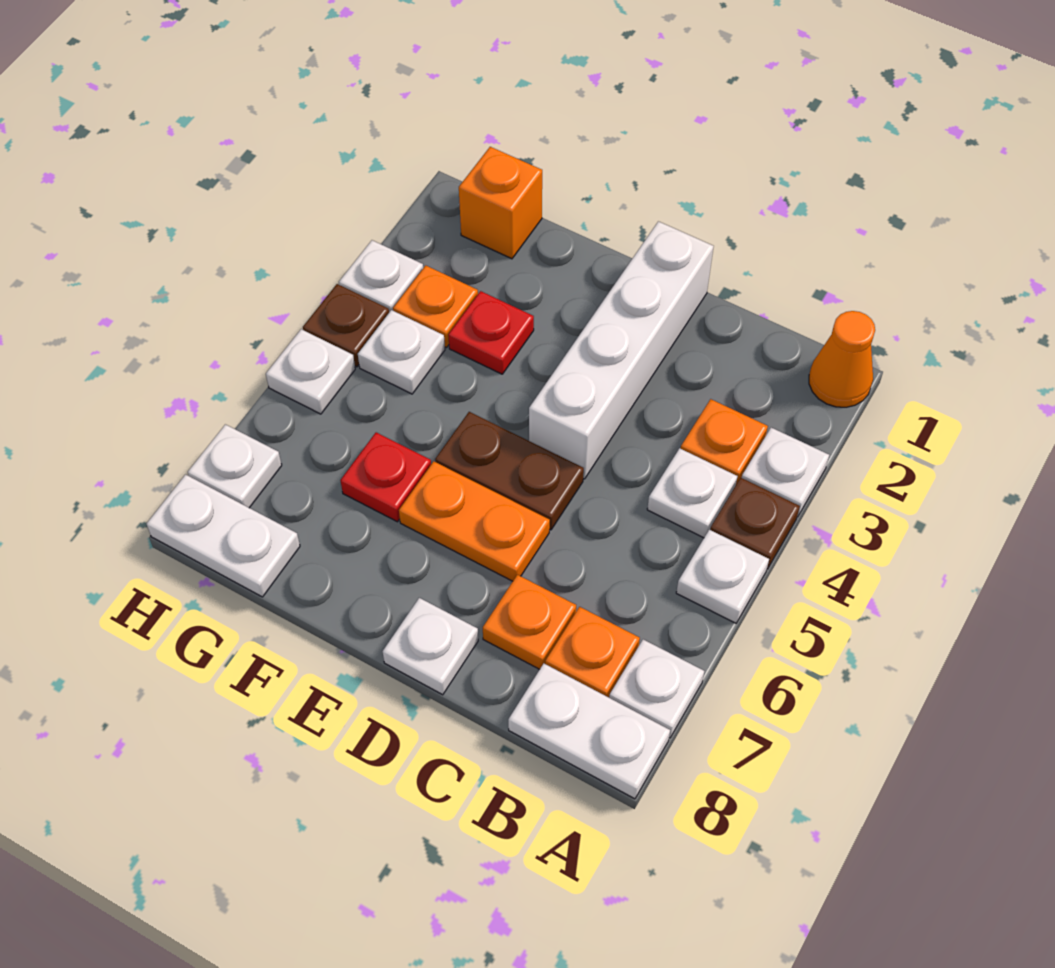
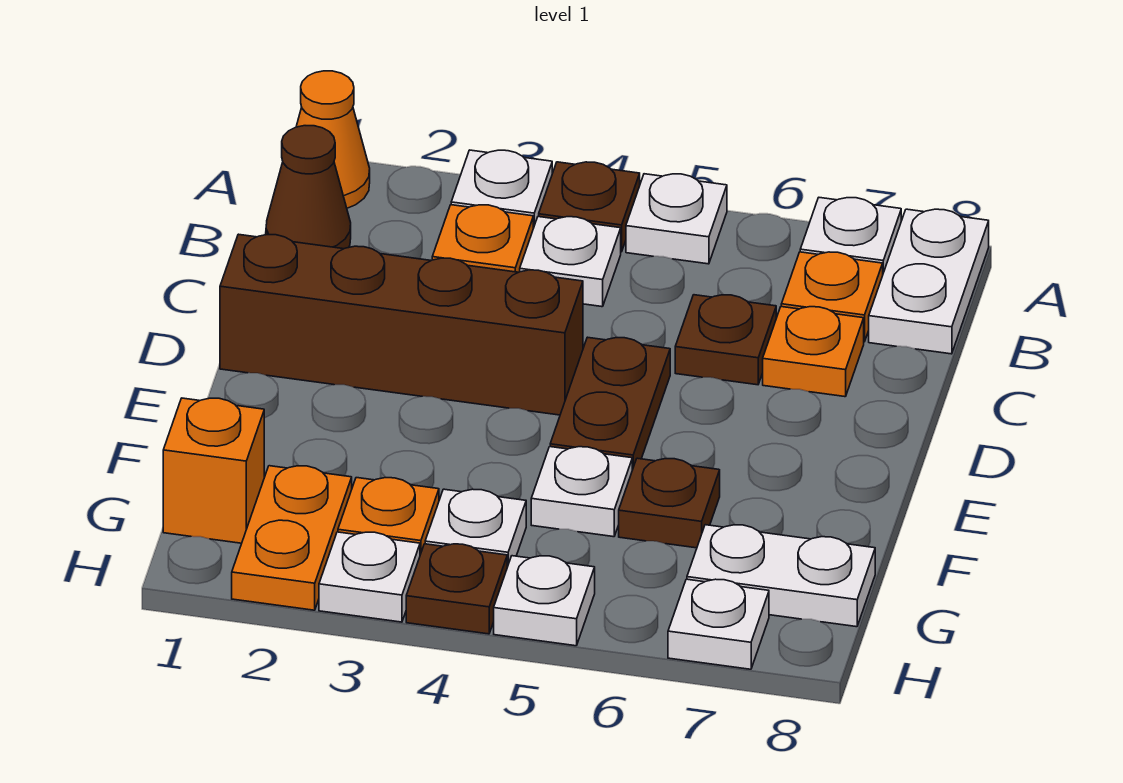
none -> brown 1x1 cone [266,126,351,249]
none -> brown 1x1 plate [675,295,776,385]
white 1x4 brick [529,221,714,479] -> brown 1x4 brick [220,234,583,415]
orange 1x2 plate [399,461,550,581] -> orange 1x2 plate moved to [232,466,352,610]
white 1x1 plate [383,598,478,695] -> white 1x1 plate moved to [531,447,632,537]
red 1x1 plate [448,291,534,374] -> none
red 1x1 plate [340,432,431,522] -> brown 1x1 plate [619,458,720,548]
white 1x2 plate [146,475,300,597] -> white 1x2 plate turned to [687,525,875,627]

